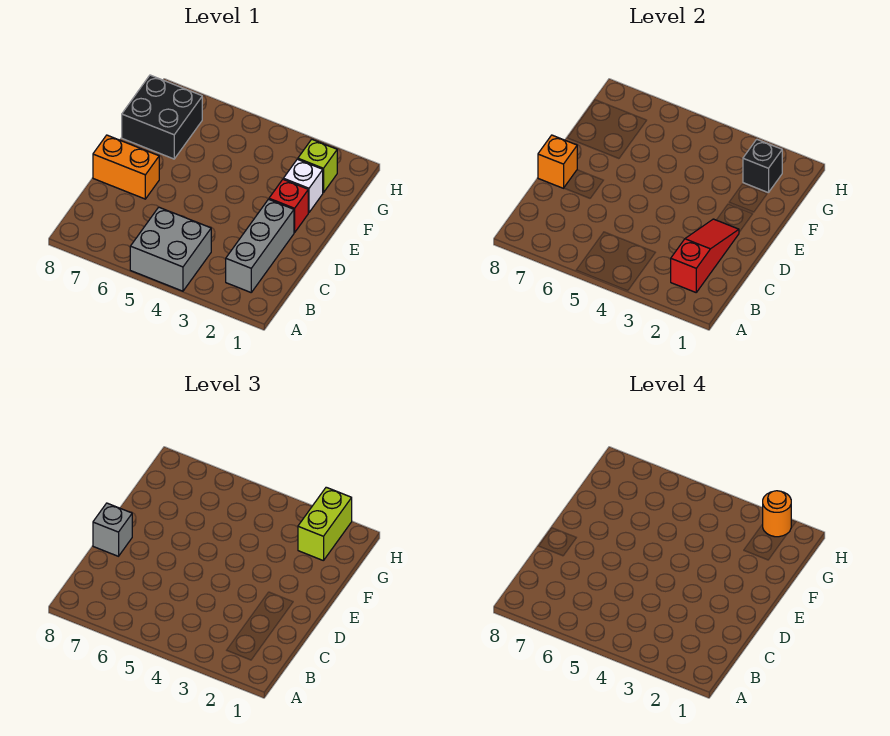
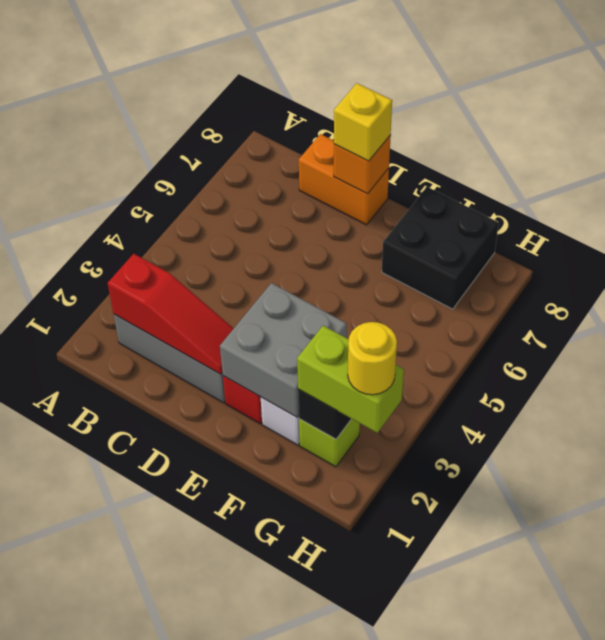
grey 2x2 brick [130,207,211,291] -> grey 2x2 brick moved to [220,283,347,417]
orange 1x2 brick [93,135,159,199] -> orange 1x2 brick turned to [299,134,389,225]
grey 1x1 brick [93,503,132,556] -> yellow 1x1 brick [334,83,392,161]
orange 1x1 round brick [763,491,791,537] -> yellow 1x1 round brick [348,322,397,395]

